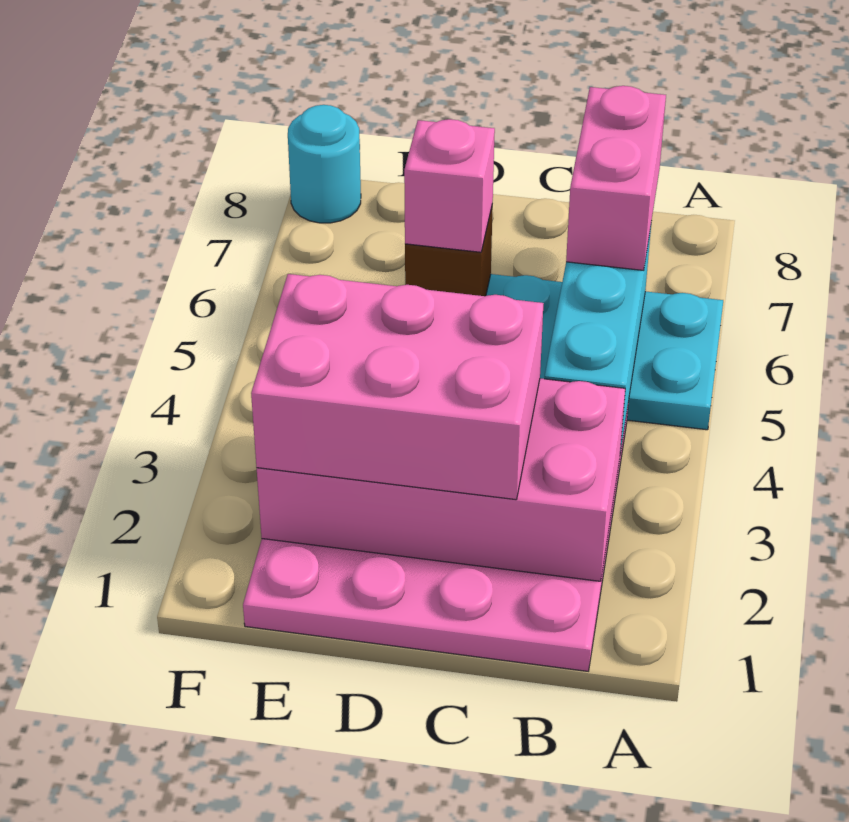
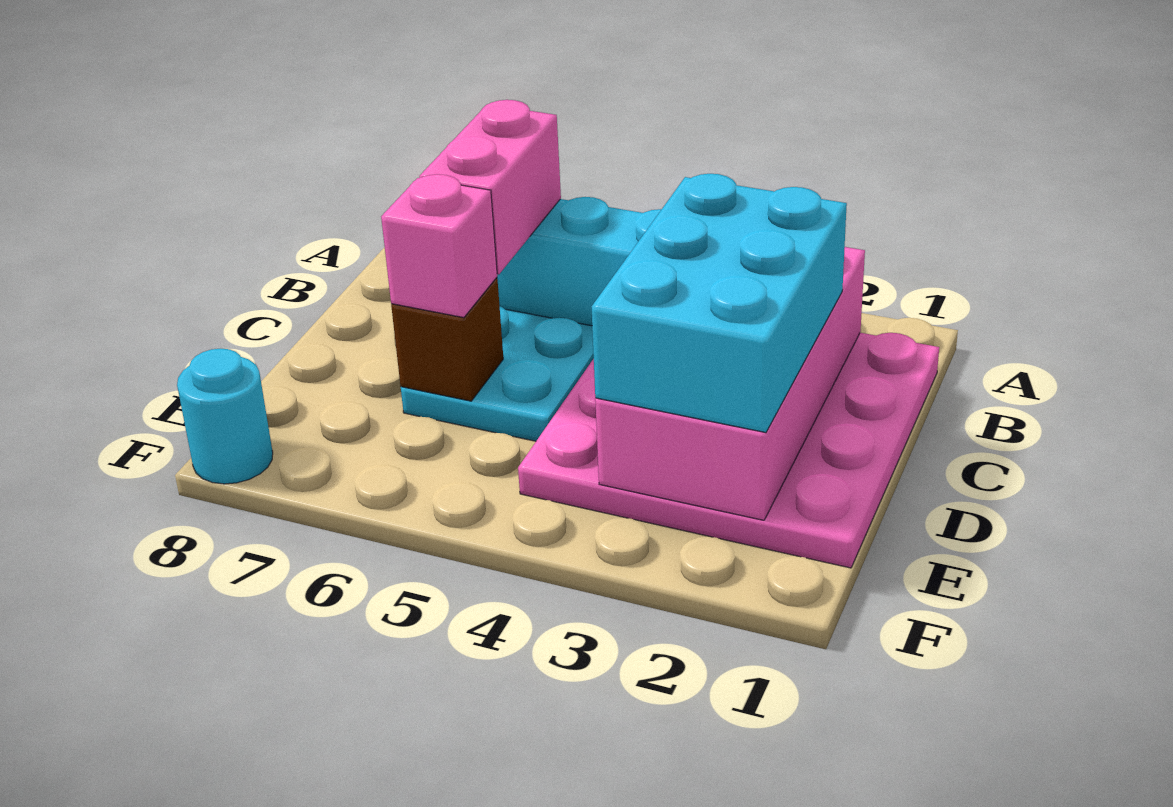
pink 1x2 brick [566,86,666,270] -> pink 1x2 brick turned to [419,100,561,275]
pink 2x3 brick [251,274,544,500] -> cyan 2x3 brick [592,174,847,433]

